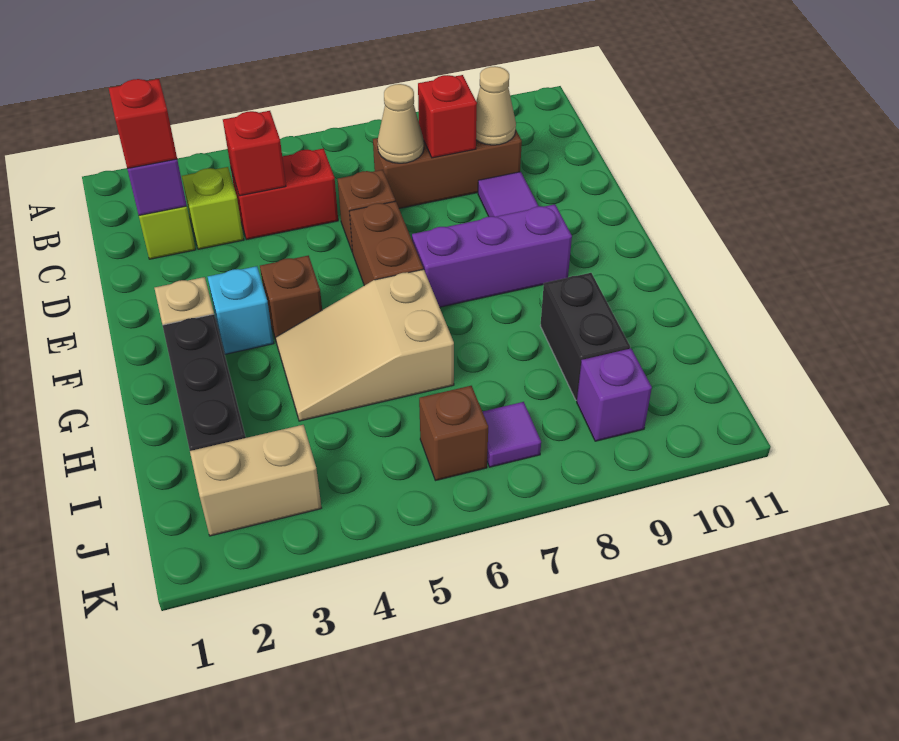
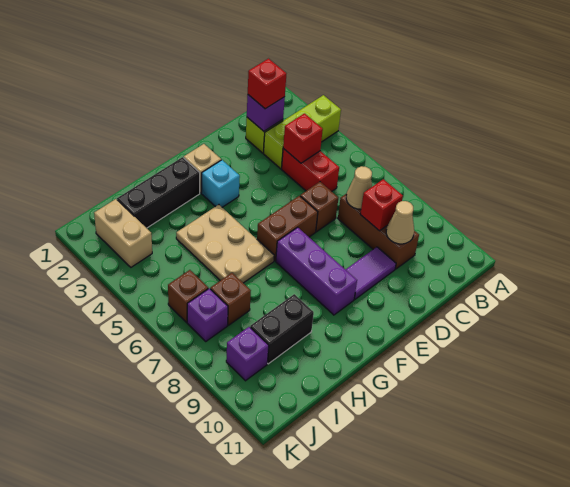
lime 1x1 brick [182,167,244,249] -> lime 1x3 brick [263,95,341,169]
brown 1x1 brick [260,256,322,343] -> brown 1x1 brick moved to [210,273,251,325]
tan 2x3 slope [276,269,454,421] -> tan 2x3 plate [176,205,274,283]
purple 1x1 tile [482,402,541,467] -> purple 1x1 brick [187,288,228,341]

